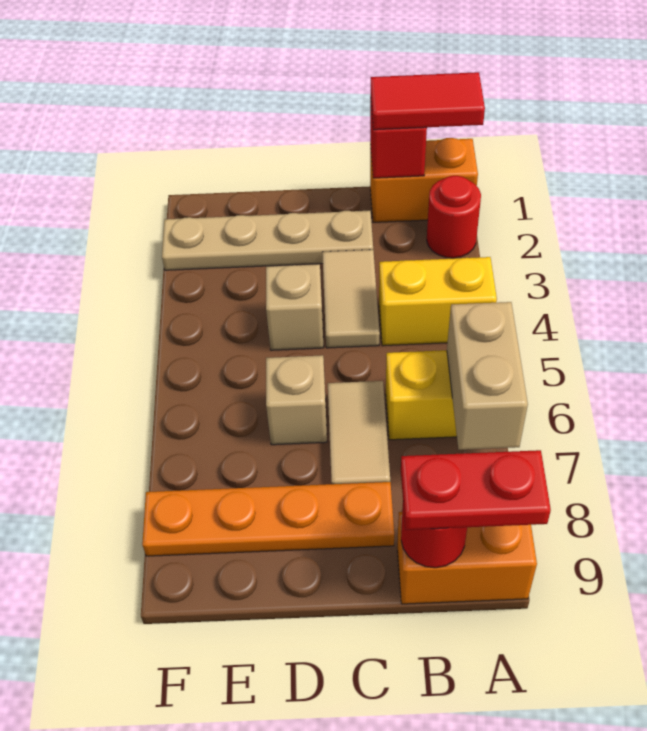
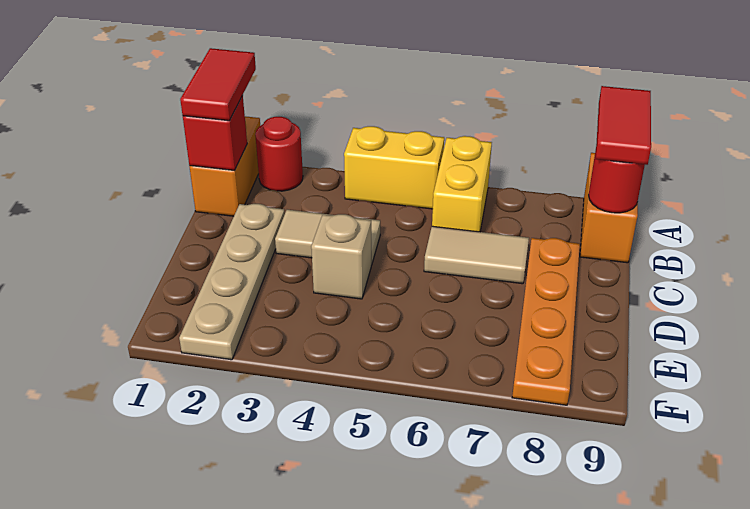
yellow 1x2 brick [379,257,497,346] -> yellow 1x2 brick turned to [344,126,444,209]
tan 1x2 brick [447,302,528,450] -> none
red 1x2 plate [401,450,551,530] -> red 1x2 tile [596,86,651,165]
tan 1x1 brick [266,355,327,445] -> none

